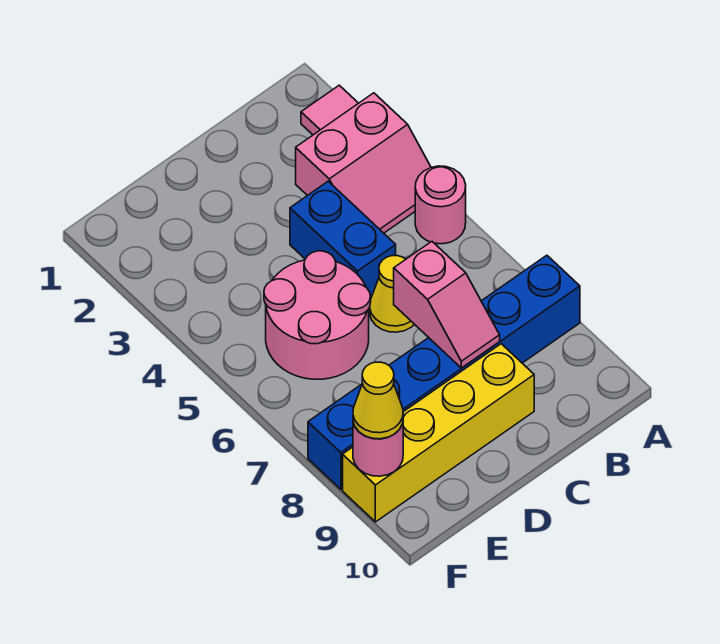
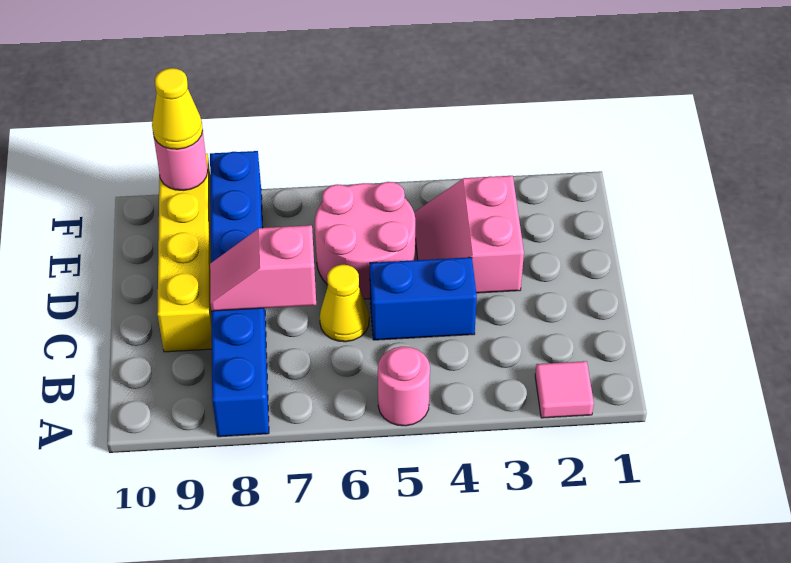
pink 2x2 slope [296,93,431,233] -> pink 2x2 slope moved to [414,176,524,293]

